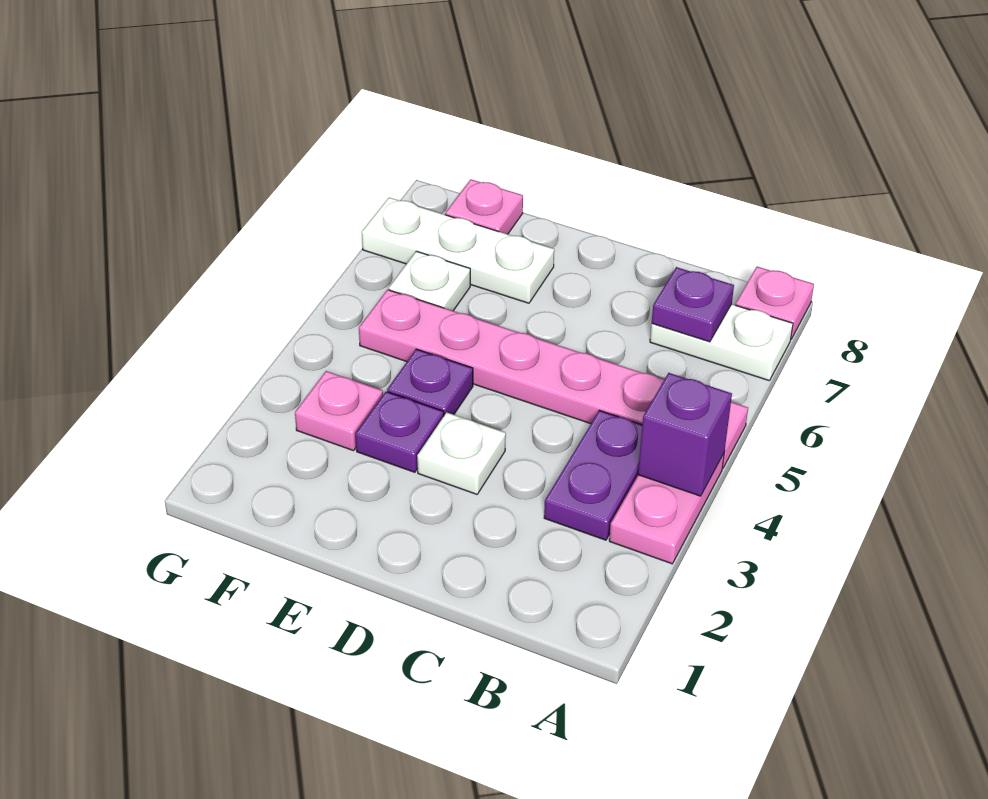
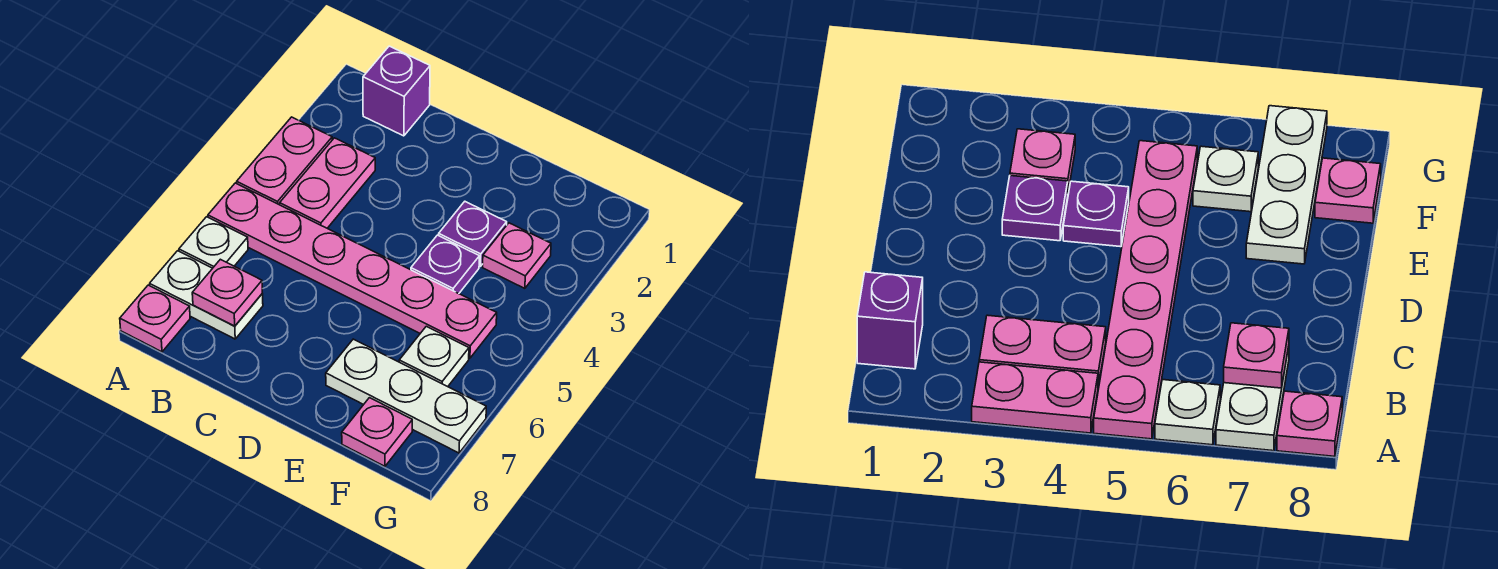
purple 1x1 brick [638,373,732,496] -> purple 1x1 brick moved to [363,46,430,136]
purple 1x2 plate [544,410,642,540] -> pink 1x2 plate [280,138,375,228]
purple 1x1 plate [652,267,734,342] -> pink 1x1 plate [192,259,262,326]
white 1x1 plate [417,412,506,494] -> white 1x1 plate moved to [179,217,248,268]

